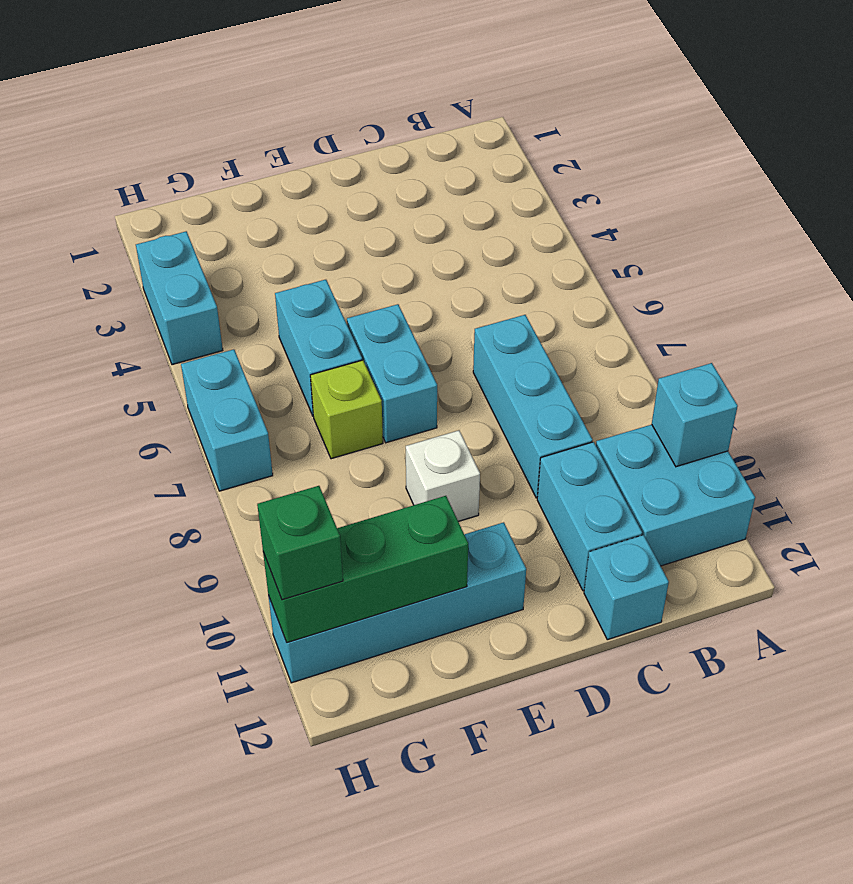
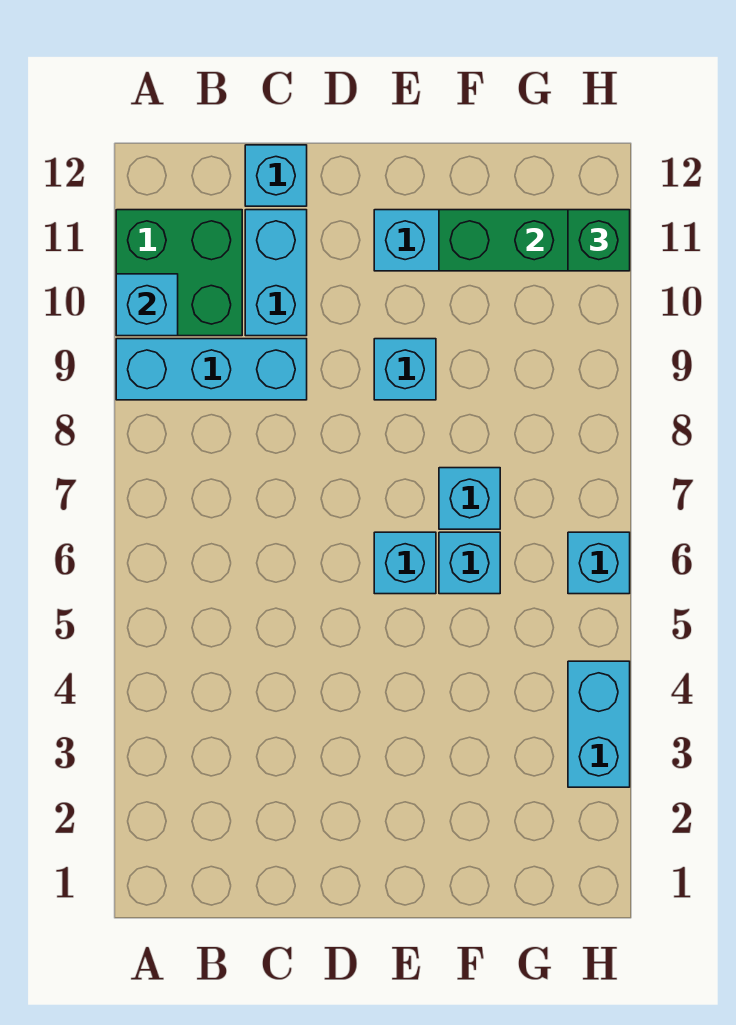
cyan 2x2 brick [596,425,755,566] -> green 2x2 brick [116,210,242,336]
cyan 1x3 brick [473,315,593,498] -> cyan 1x3 brick turned to [116,339,307,400]
cyan 1x2 brick [347,304,437,443] -> cyan 1x1 brick [374,532,436,594]
white 1x1 brick [406,430,480,522] -> cyan 1x1 brick [374,339,436,400]
cyan 1x2 brick [275,280,362,415] -> cyan 1x1 brick [439,532,500,594]
lime 1x1 brick [310,360,383,459] -> cyan 1x1 brick [439,468,500,529]
cyan 1x2 brick [181,349,273,491] -> cyan 1x1 brick [568,532,630,594]

